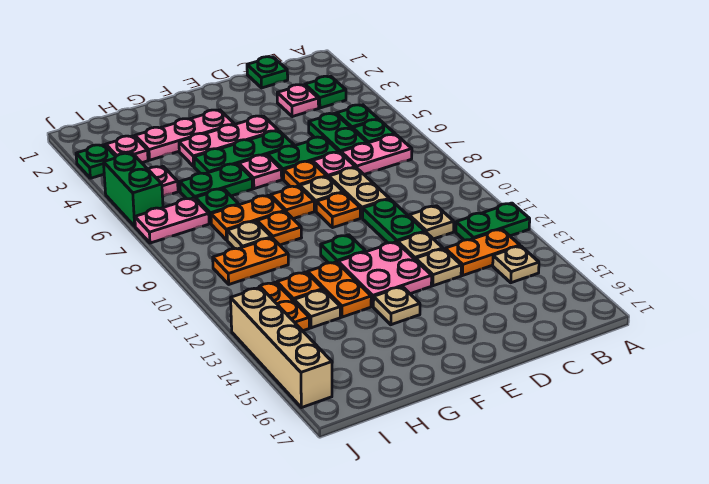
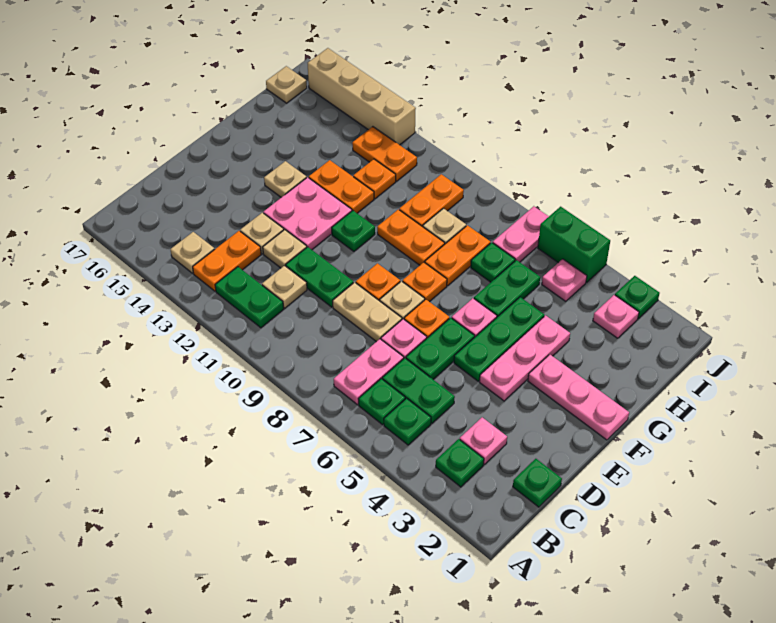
green 1x2 plate [456,203,530,240] -> green 1x2 plate turned to [215,267,284,328]
pink 1x3 plate [135,110,234,160] -> pink 1x3 plate turned to [528,355,629,440]
orange 1x1 plate [257,211,302,245] -> orange 1x2 plate [377,209,445,265]
tan 1x1 plate [294,290,340,328] -> tan 1x1 plate moved to [266,66,307,103]

